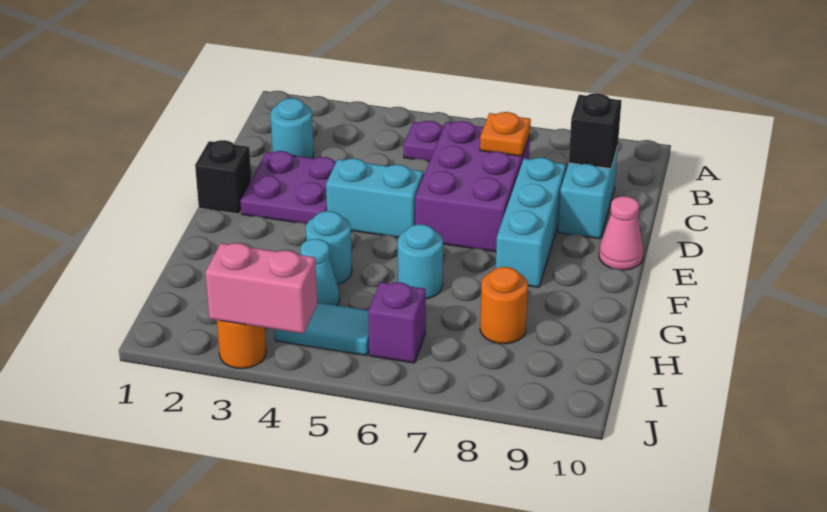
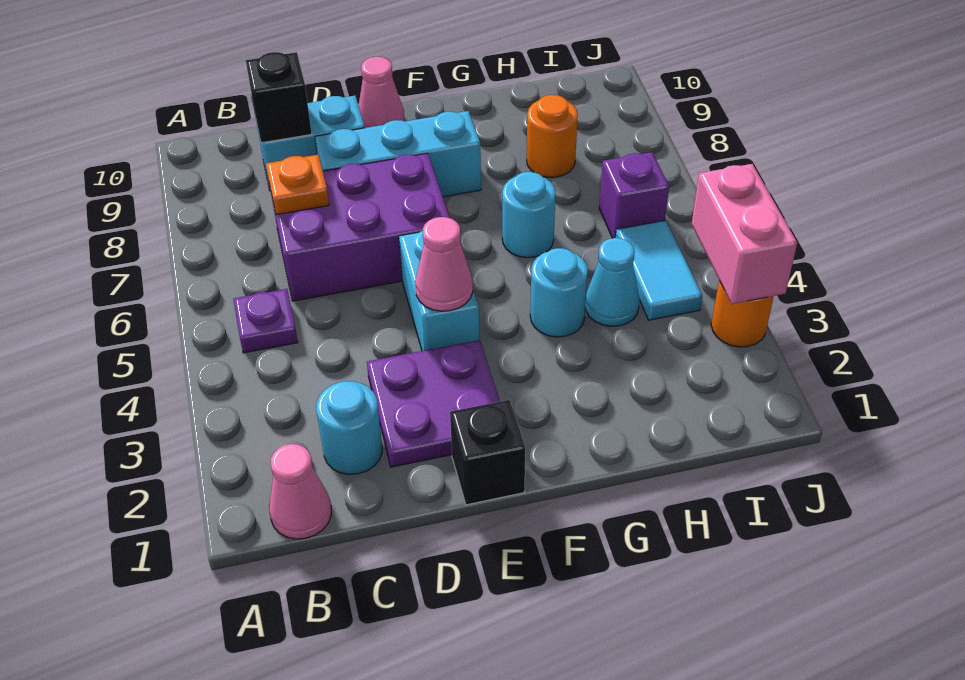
none -> pink 1x1 cone [269,444,331,539]
none -> pink 1x1 cone [415,217,473,311]

